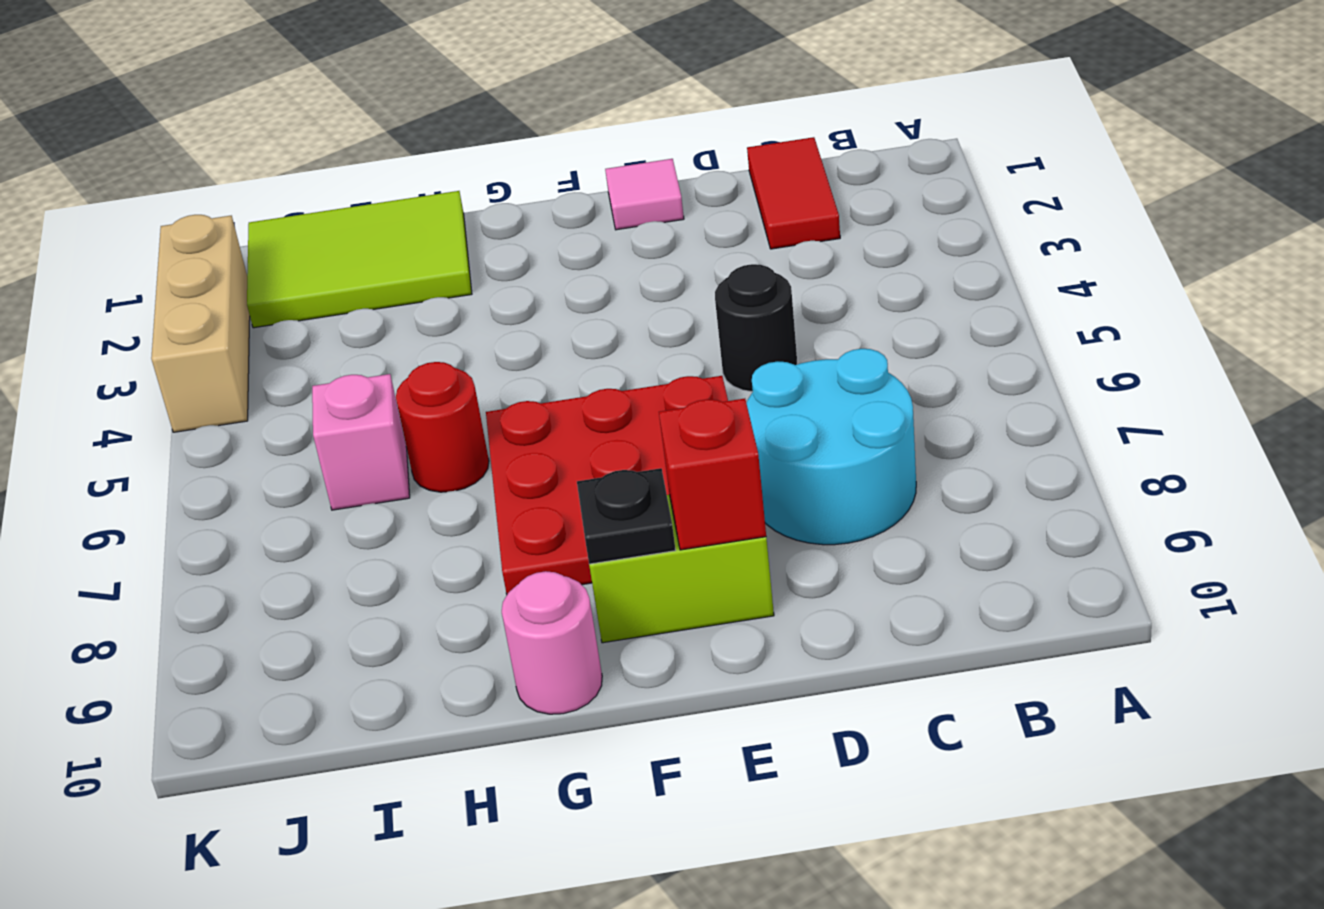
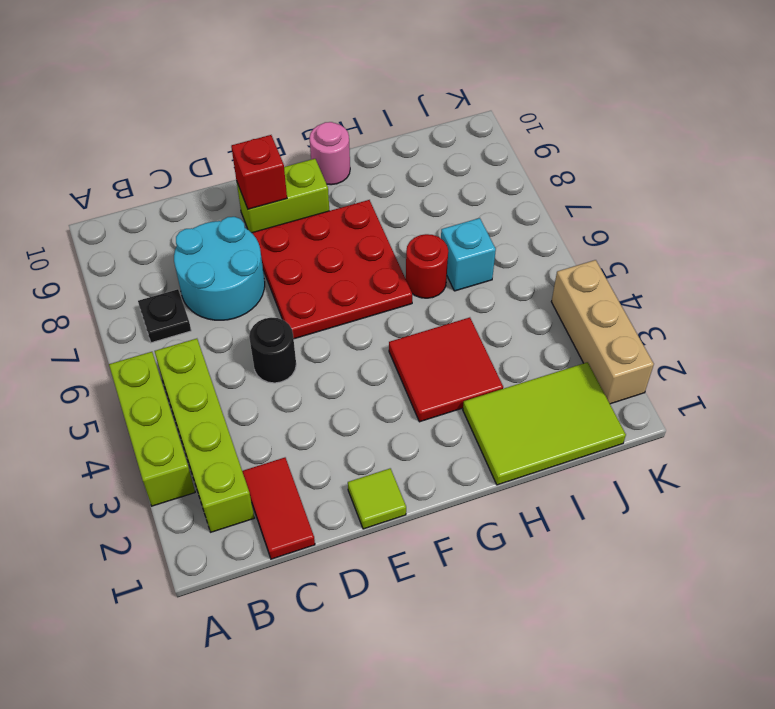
none -> lime 1x3 brick [109,352,195,506]
none -> lime 1x4 brick [155,339,254,532]
pink 1x1 tile [605,159,684,230] -> lime 1x1 tile [348,468,406,529]
black 1x1 plate [577,468,675,564] -> black 1x1 plate moved to [138,289,191,343]
none -> red 2x2 tile [389,317,503,422]
pink 1x1 brick [312,374,410,510] -> cyan 1x1 brick [441,218,496,291]

